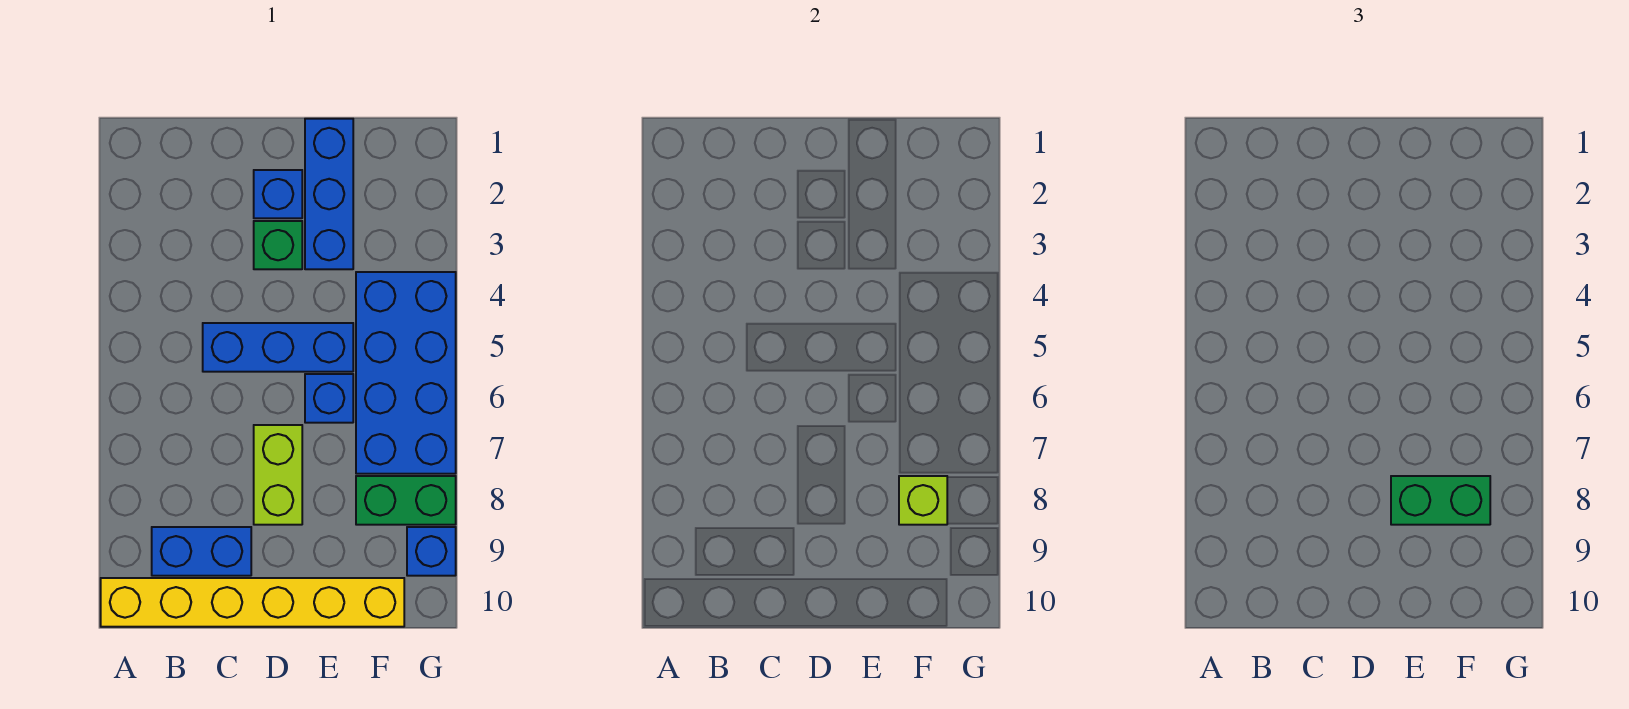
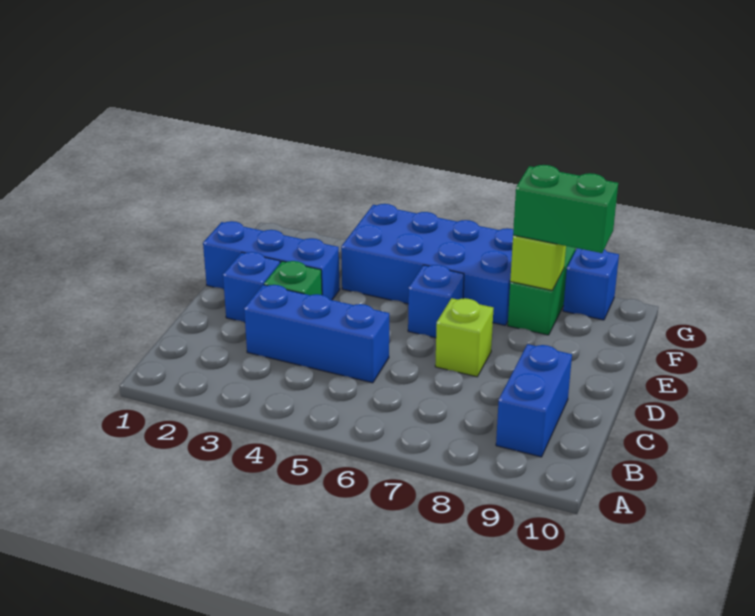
yellow 1x6 brick [101,578,404,627] -> none
blue 1x3 brick [203,323,353,372] -> blue 1x3 brick turned to [244,285,389,383]
lime 1x2 brick [254,425,302,525] -> lime 1x1 brick [435,298,494,377]
green 1x2 brick [1391,476,1490,525] -> green 1x2 brick turned to [513,165,618,253]

